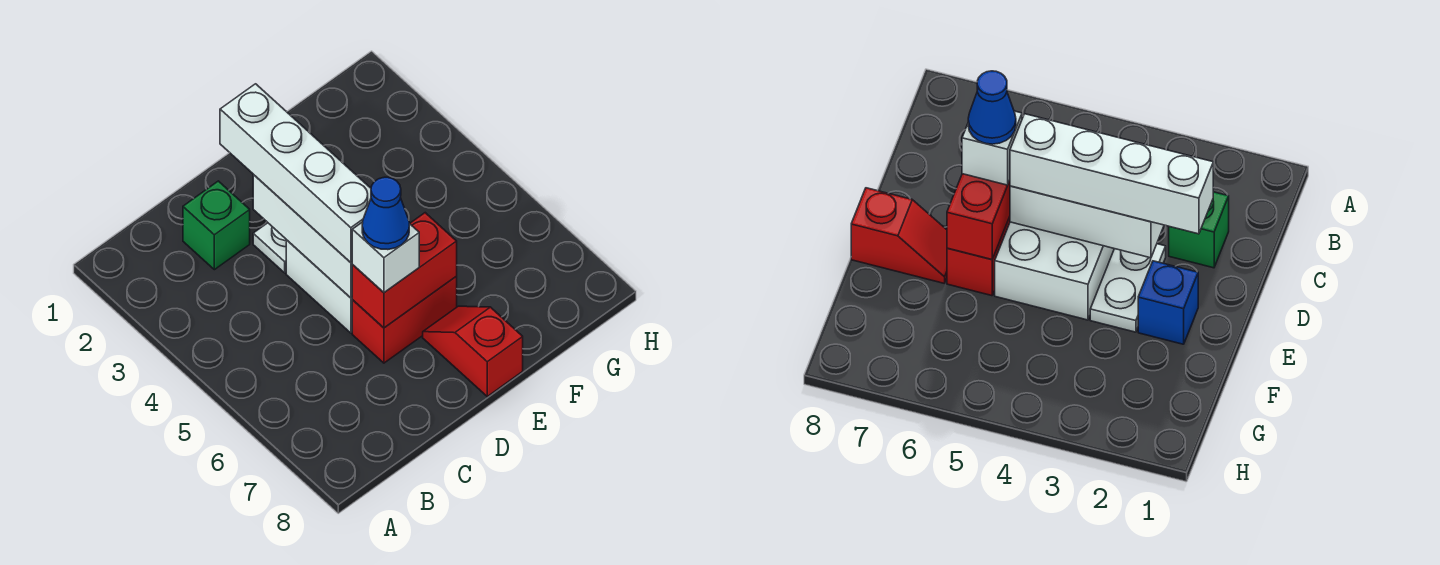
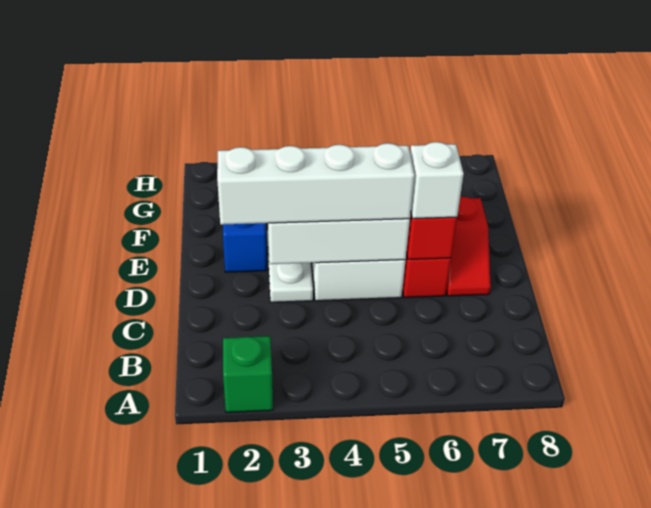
green 1x1 brick [183,181,250,270] -> green 1x1 brick moved to [223,336,273,412]
blue 1x1 cone [362,177,409,250] -> none
red 1x2 slope [423,306,523,396] -> red 1x2 slope turned to [447,197,491,296]

